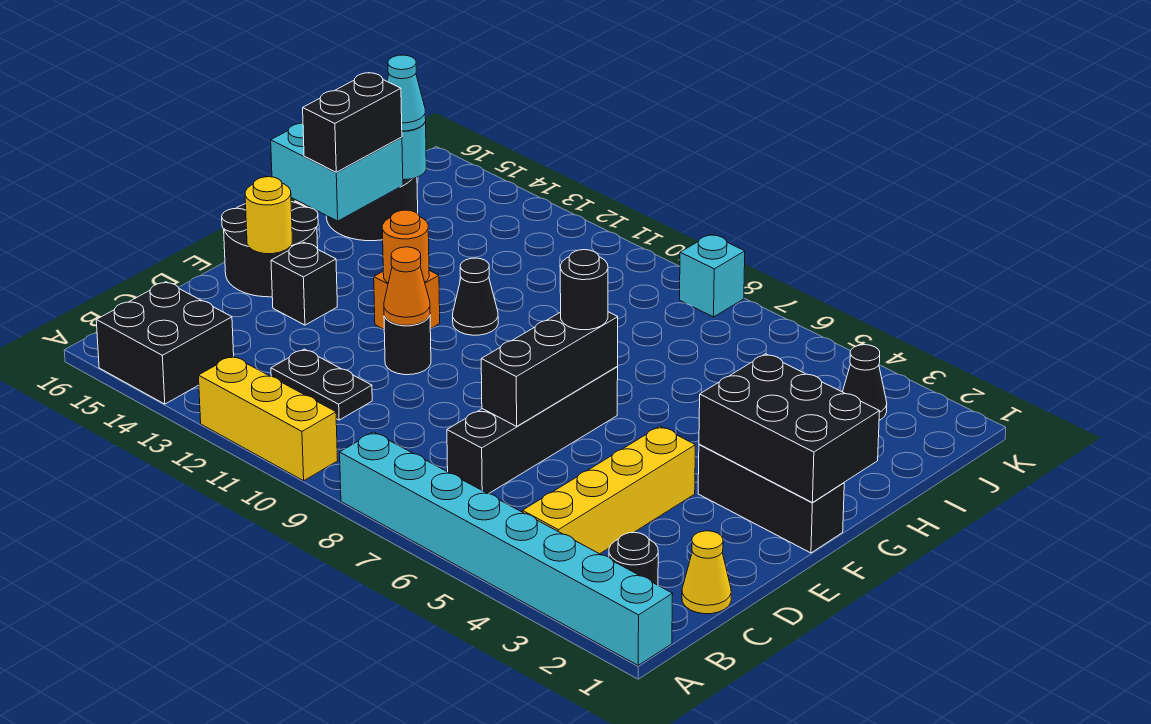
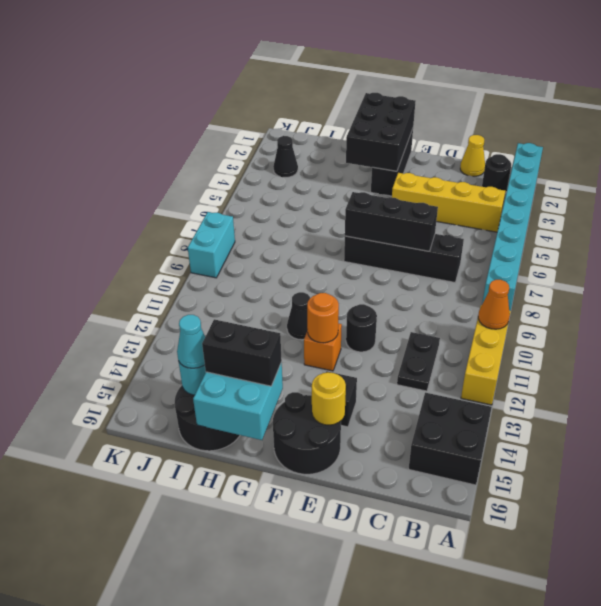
orange 1x1 cone [384,247,430,325] -> orange 1x1 cone moved to [478,280,510,329]
black 1x1 round brick [560,250,608,330] -> none
cyan 1x1 brick [680,234,745,317] -> cyan 1x2 brick [188,212,235,278]

